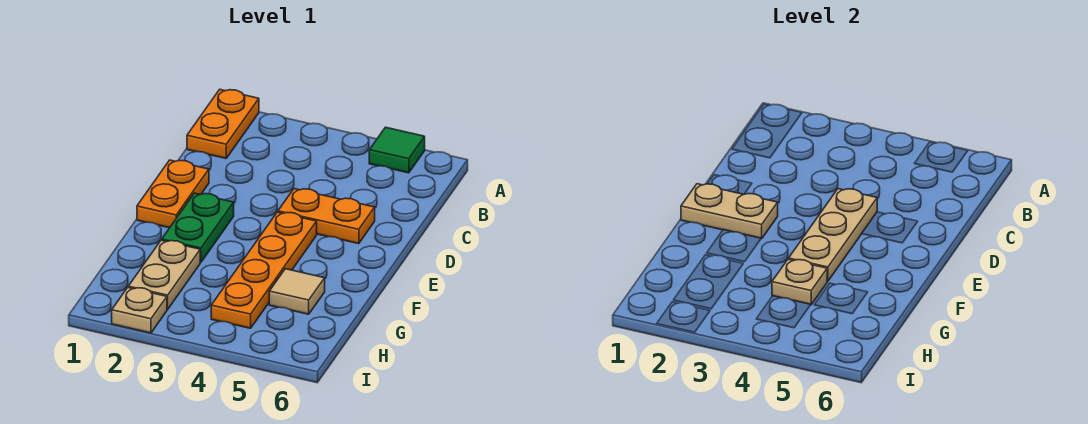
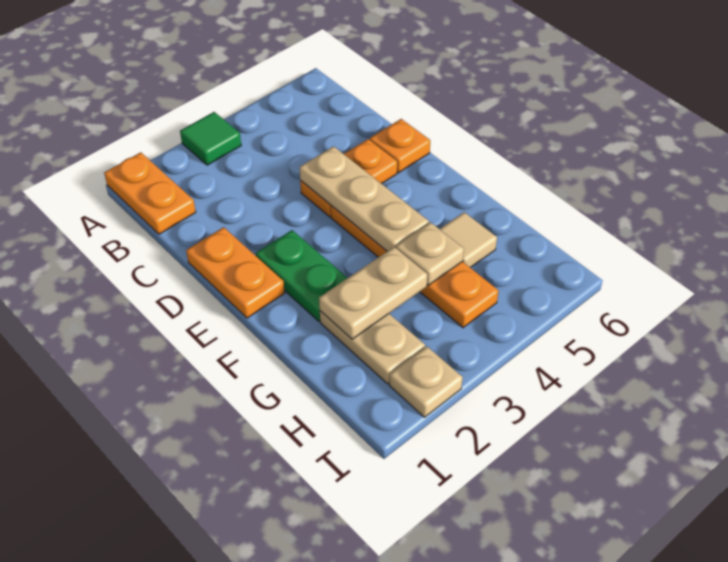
green 1x1 tile [369,127,425,173] -> green 1x1 tile moved to [180,112,241,165]
none -> orange 1x1 plate [370,119,430,173]
tan 1x2 plate [681,184,778,239] -> tan 1x2 plate moved to [319,247,427,339]

